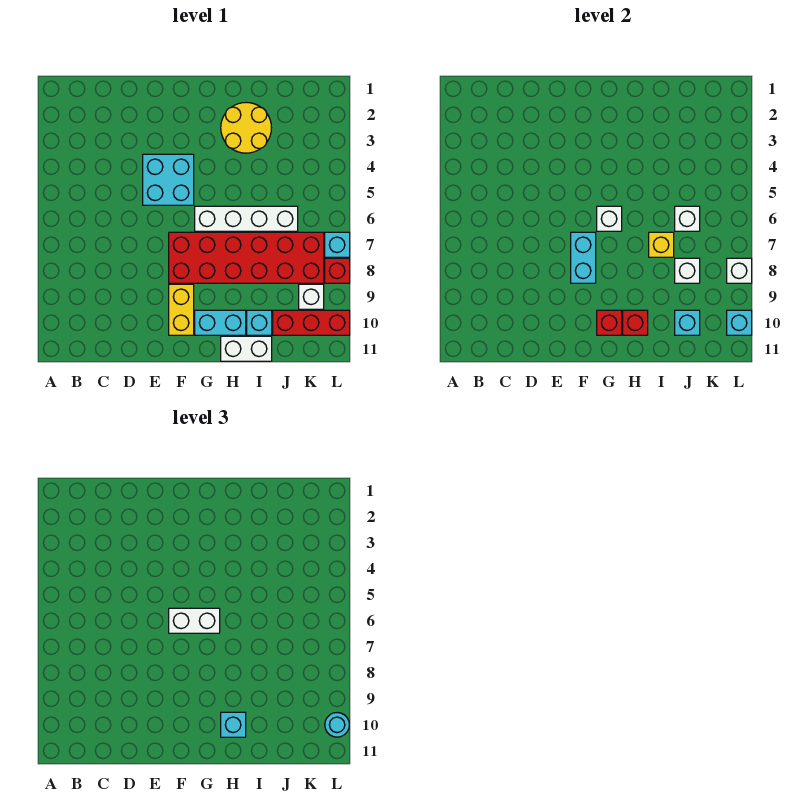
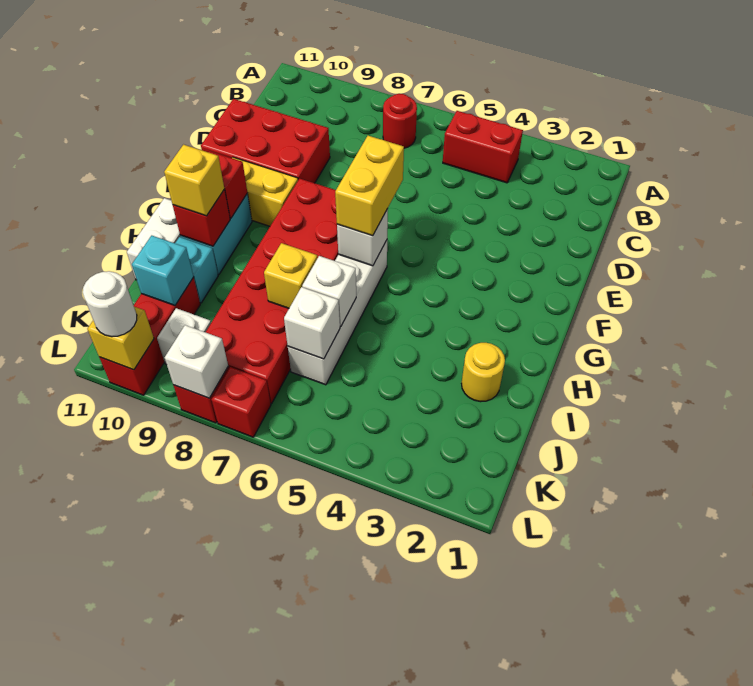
none -> red 1x2 brick [443,111,523,183]
none -> red 1x1 round brick [383,94,417,148]
none -> red 2x3 brick [201,99,330,183]
cyan 2x2 brick [143,154,194,205] -> none
white 1x2 brick [169,608,220,633] -> yellow 1x2 brick [335,136,404,236]
cyan 1x2 brick [571,232,596,283] -> none
yellow 2x2 round brick [221,102,271,153] -> yellow 1x1 round brick [462,343,505,402]
cyan 1x1 brick [221,712,246,737] -> yellow 1x1 brick [164,145,224,216]
white 1x1 brick [675,258,700,283] -> white 1x1 brick moved to [302,256,356,327]
cyan 1x1 brick [325,232,350,257] -> red 1x1 brick [212,367,271,437]
cyan 1x1 brick [727,310,752,335] -> yellow 1x1 brick [87,307,154,370]
cyan 1x1 round brick [325,713,349,737] -> white 1x1 round brick [83,271,137,337]

